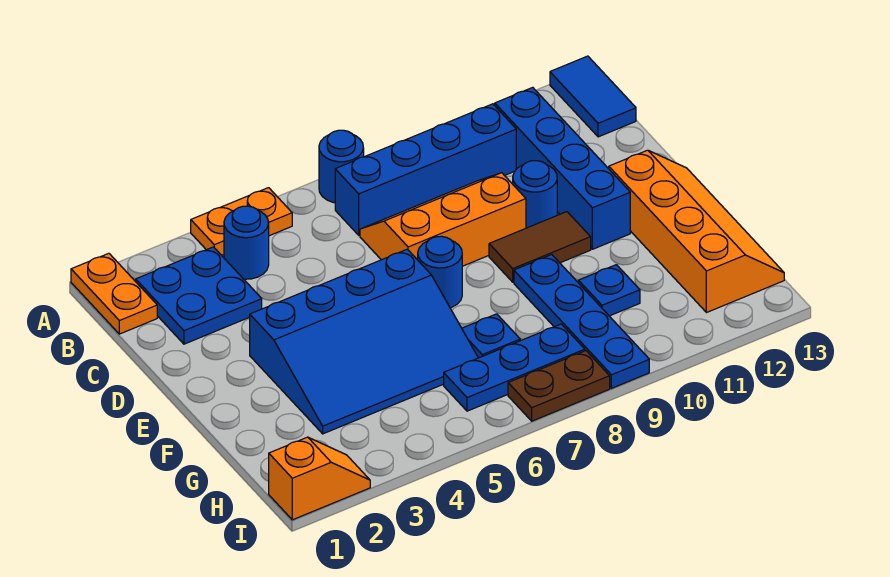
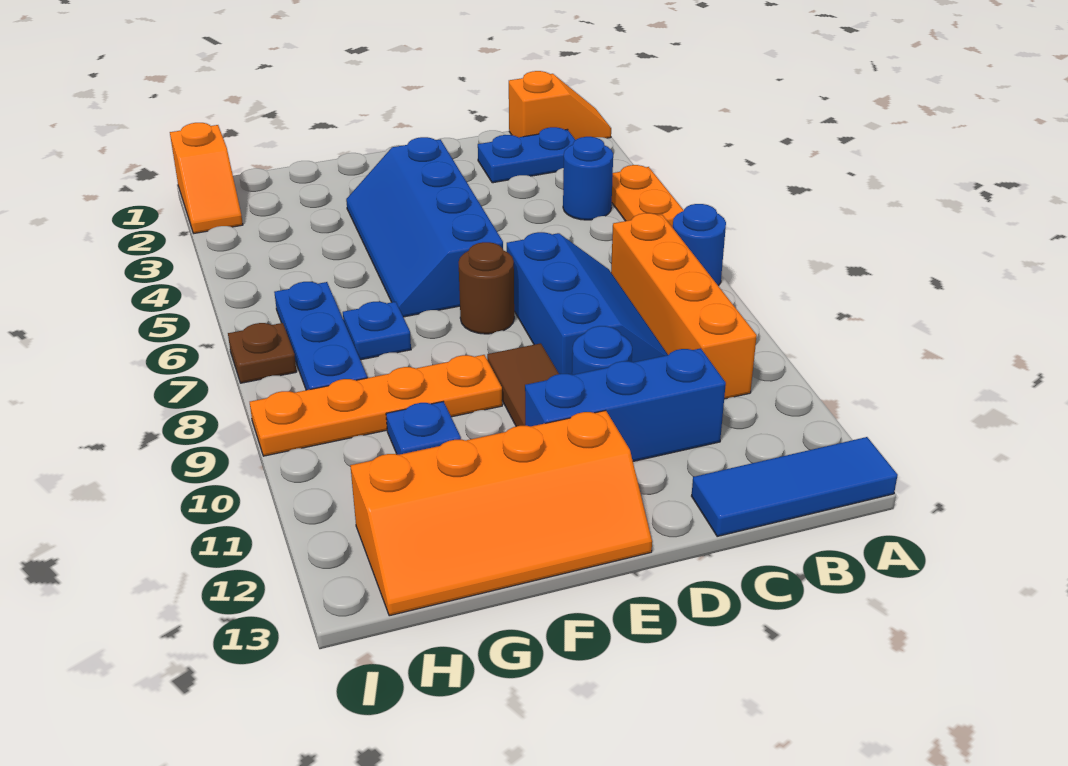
orange 1x2 plate [71,253,157,334] -> orange 1x2 slope [509,71,611,140]
blue 1x2 tile [550,56,636,137] -> blue 1x3 tile [692,437,898,536]
blue 2x2 plate [136,247,262,344] -> blue 1x2 plate [478,127,575,183]
blue 1x4 brick [335,104,516,235] -> orange 1x4 brick [611,213,757,399]
blue 1x4 brick [495,87,630,249] -> blue 1x3 brick [525,348,726,461]
orange 2x3 slope [360,173,526,266] -> blue 2x3 slope [507,232,668,375]
blue 3x4 slope [250,249,478,434] -> blue 2x4 slope [346,137,503,317]
blue 1x1 round brick [418,236,462,308] -> brown 1x1 round brick [459,242,514,334]
blue 1x4 plate [514,255,649,388] -> orange 1x4 plate [250,355,502,456]
brown 1x2 plate [508,351,610,421] -> brown 1x1 plate [228,323,296,383]

